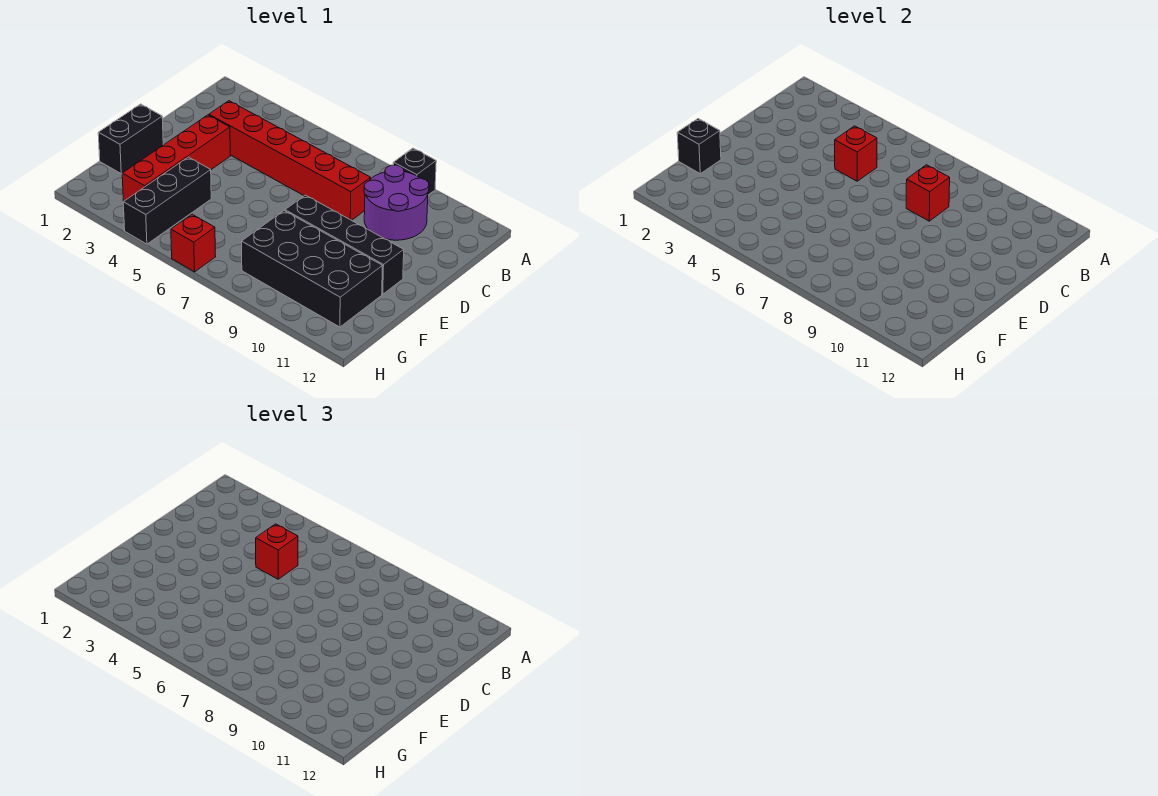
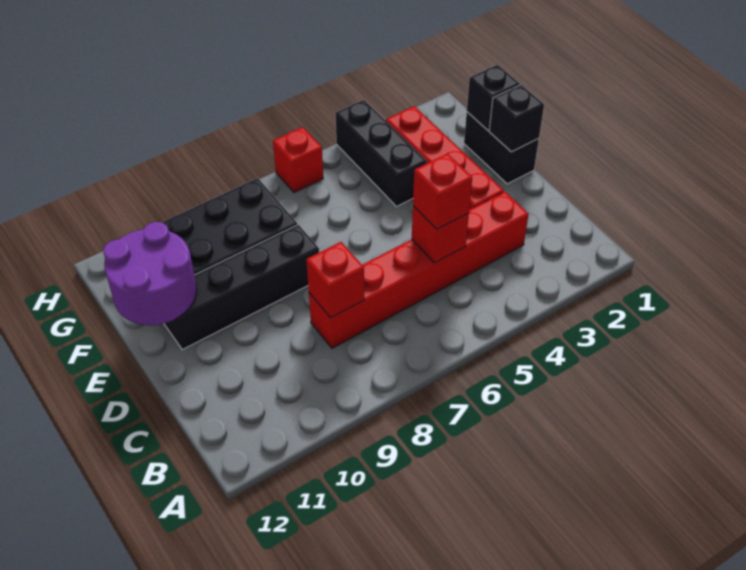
black 1x1 brick [393,148,436,195] -> black 1x1 brick moved to [489,85,544,152]
purple 2x2 round brick [364,165,429,240] -> purple 2x2 round brick moved to [103,222,197,325]

